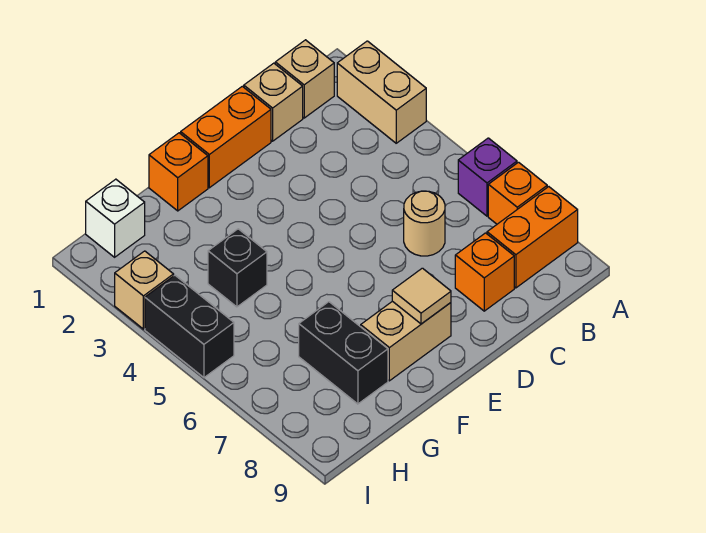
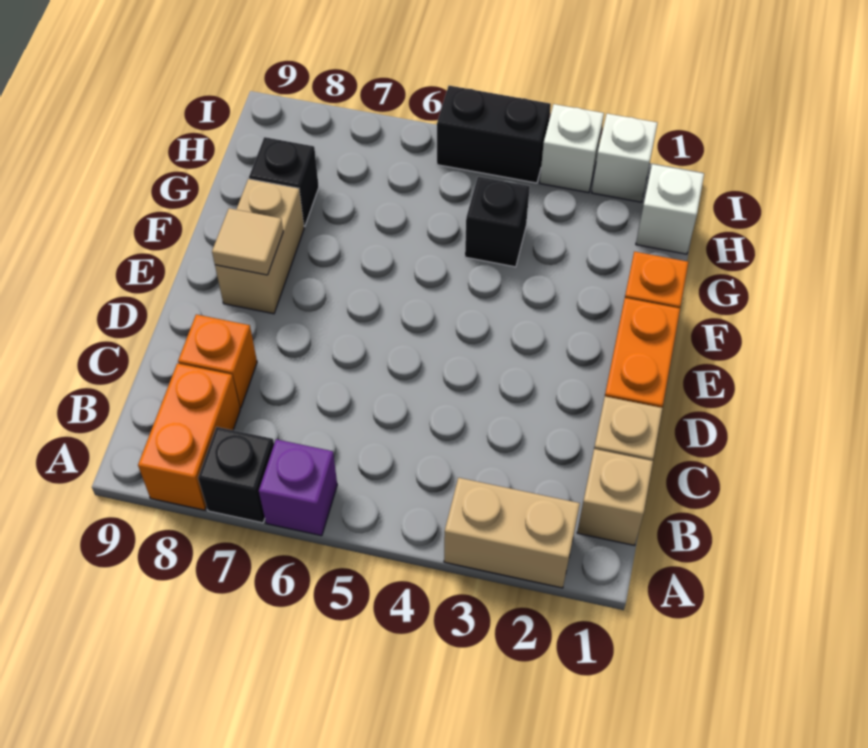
orange 1x1 brick [488,162,547,224] -> black 1x1 brick [198,427,274,523]
tan 1x1 round brick [404,191,445,256] -> none
black 1x2 brick [299,302,388,404] -> black 1x1 brick [249,137,319,227]
none -> white 1x1 brick [592,114,657,202]
tan 1x1 brick [115,251,174,329] -> white 1x1 brick [540,104,604,193]

